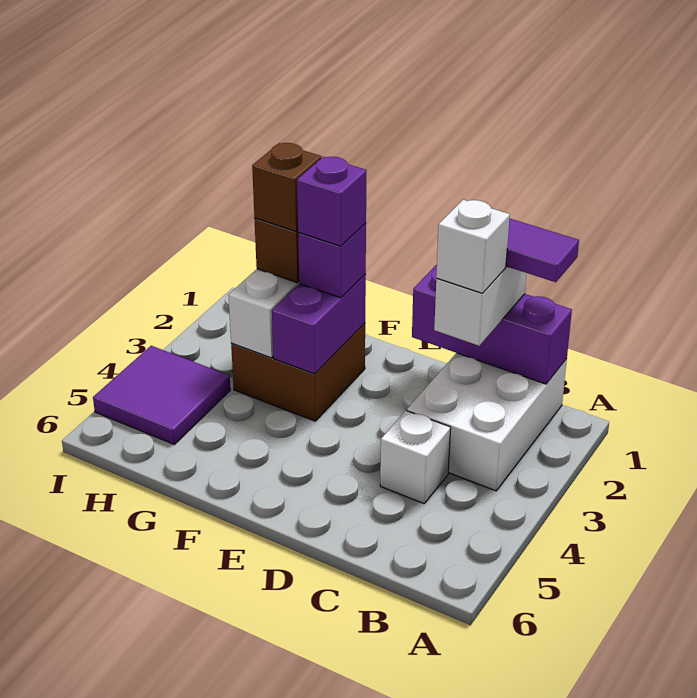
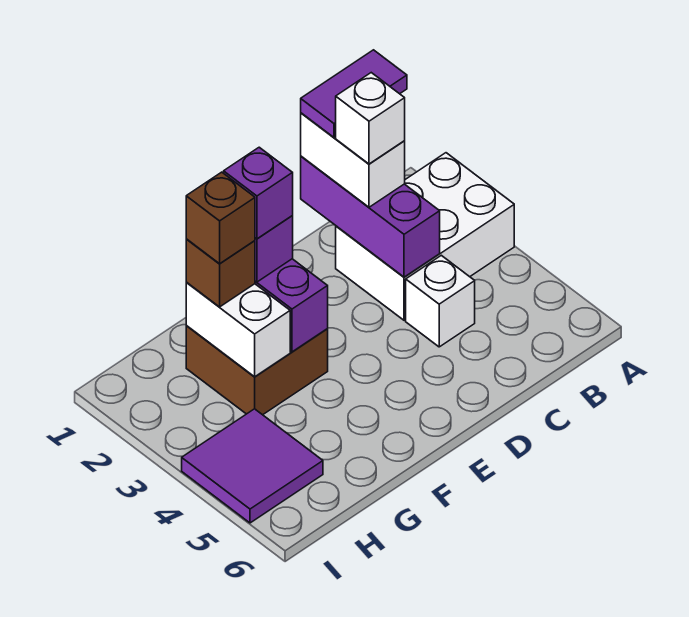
white 2x3 brick [407,353,567,491] -> white 2x3 brick turned to [336,153,514,320]
purple 1x3 brick [412,265,572,384] -> purple 1x3 brick turned to [301,156,440,277]

